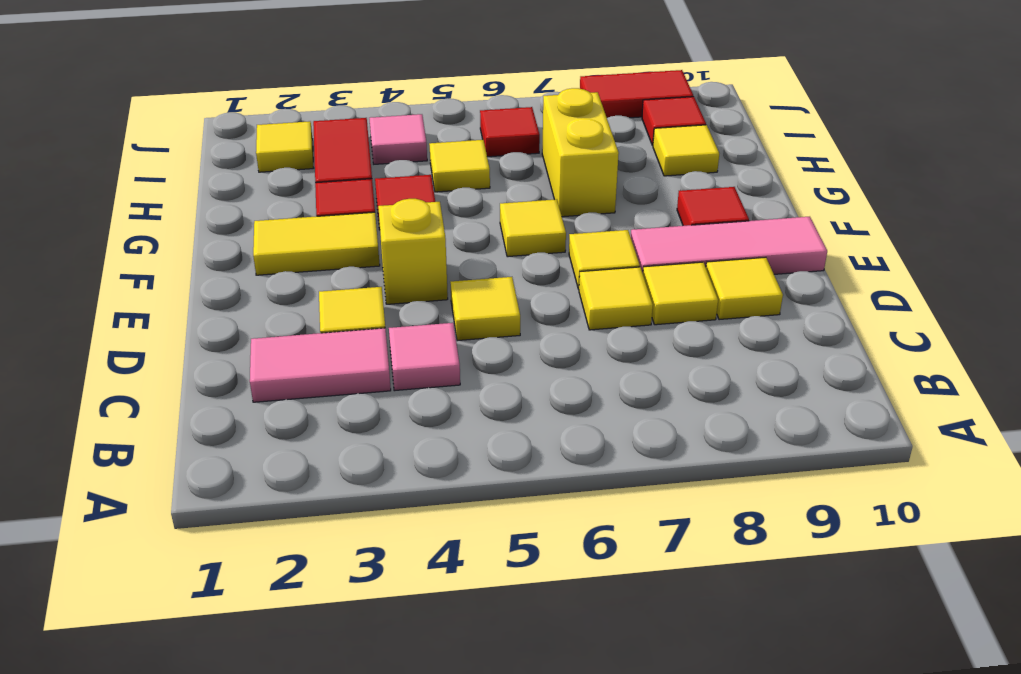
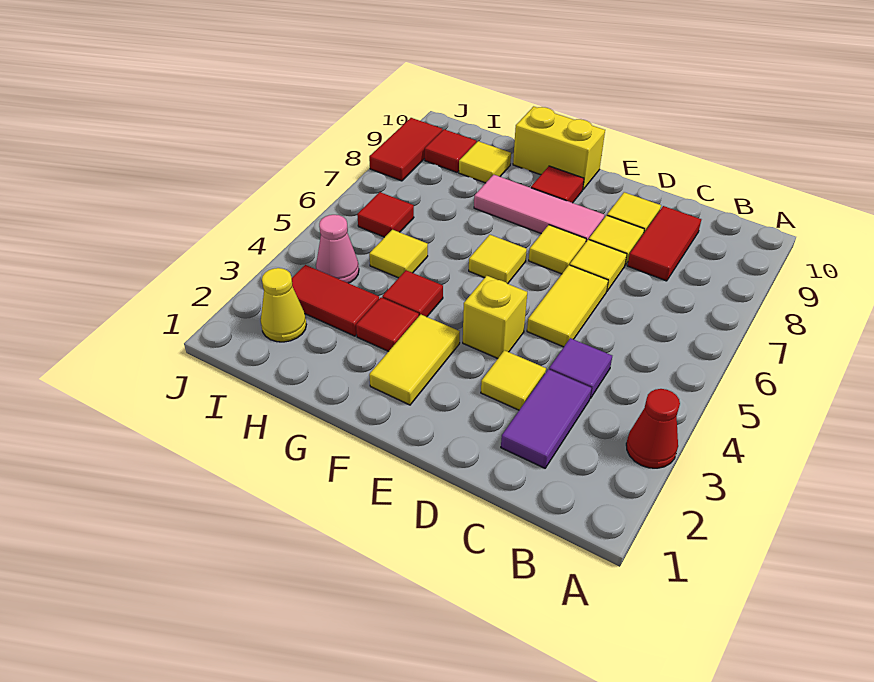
none -> red 1x1 cone [626,389,680,468]
pink 1x2 tile [250,328,391,402] -> purple 1x2 tile [501,369,591,468]
pink 1x1 tile [389,323,460,391] -> purple 1x1 tile [549,338,612,399]
none -> red 1x2 tile [627,206,701,281]
yellow 1x1 tile [450,277,520,341] -> yellow 1x2 tile [527,265,608,347]
pink 1x3 tile [631,217,827,274] -> pink 1x3 tile turned to [474,175,604,242]
yellow 1x2 brick [542,88,619,217] -> yellow 1x2 brick moved to [513,106,605,189]
yellow 1x1 tile [256,121,313,172] -> yellow 1x1 cone [261,268,306,342]
pink 1x1 tile [369,114,427,164] -> pink 1x1 cone [316,215,359,283]

